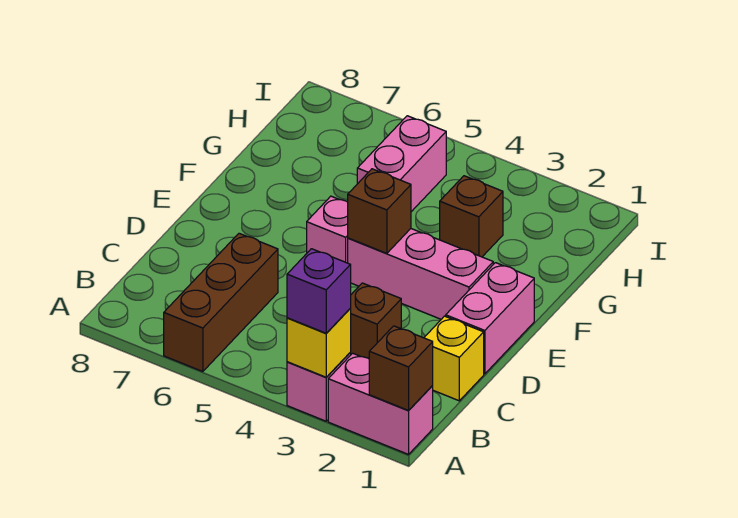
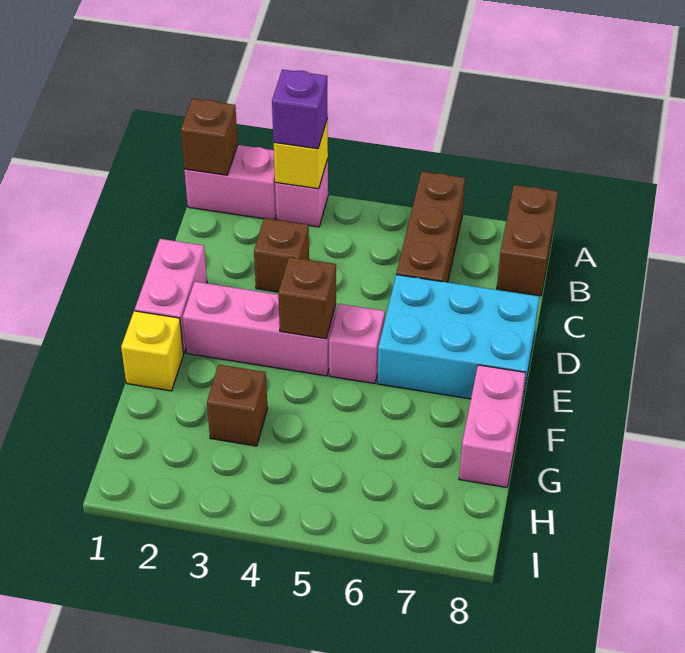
none -> brown 1x2 brick [497,185,558,296]
yellow 1x1 brick [424,316,484,401] -> yellow 1x1 brick moved to [121,311,184,391]
none -> cyan 2x3 brick [377,275,539,402]
pink 1x2 brick [357,116,446,212] -> pink 1x2 brick moved to [459,365,526,487]

